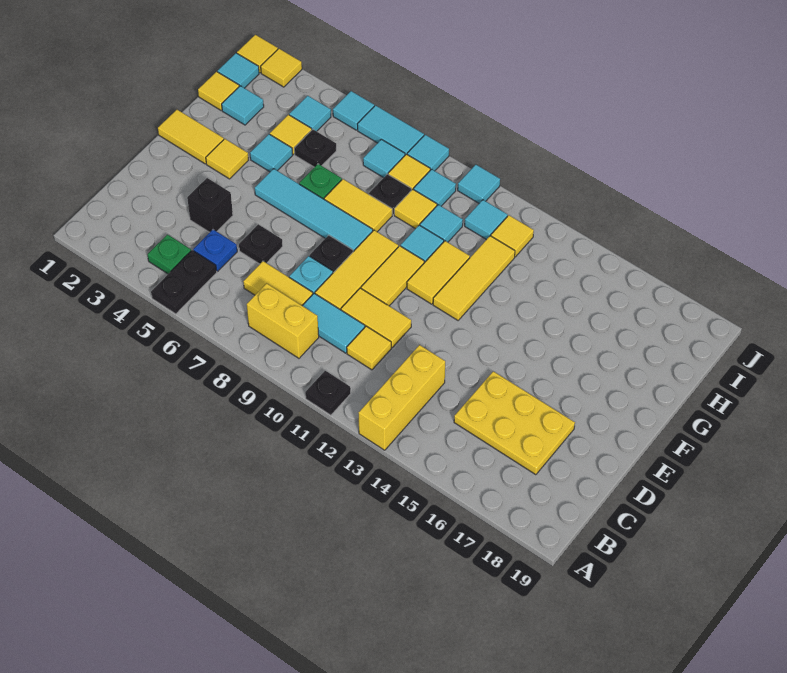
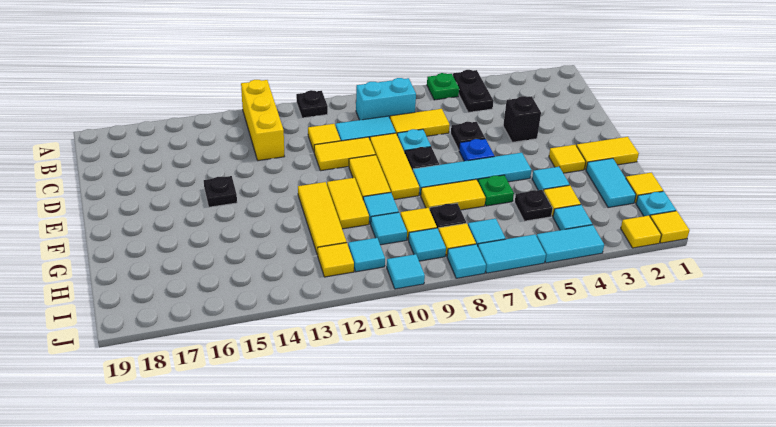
green 1x1 plate [148,235,191,274] -> green 1x1 plate moved to [427,73,459,100]
yellow 1x2 brick [247,283,319,358] -> cyan 1x2 brick [356,78,416,120]
blue 1x1 plate [193,230,237,271] -> blue 1x1 plate moved to [459,139,494,161]
yellow 2x3 plate [454,371,575,475] -> none
none -> black 1x1 plate [204,176,237,207]
cyan 1x1 tile [222,86,264,125] -> cyan 1x2 tile [586,158,636,208]
cyan 1x1 tile [218,53,259,88] -> cyan 1x1 plate [636,191,676,216]
cyan 1x1 tile [333,91,374,130] -> cyan 1x2 tile [537,225,604,263]

